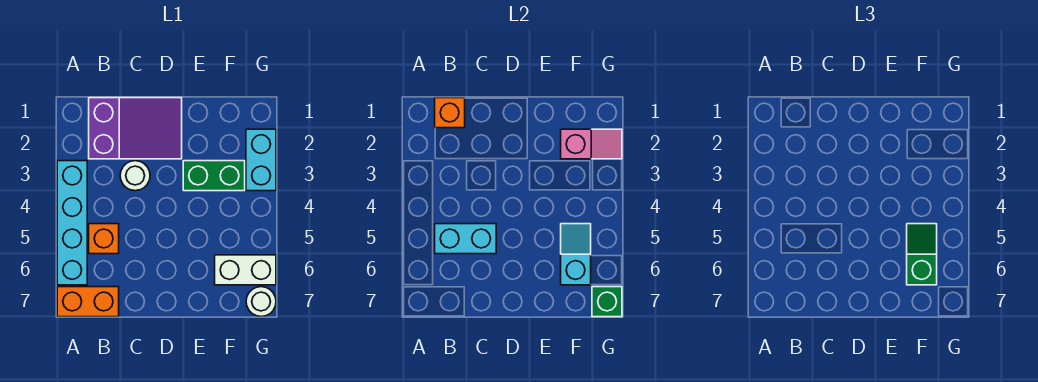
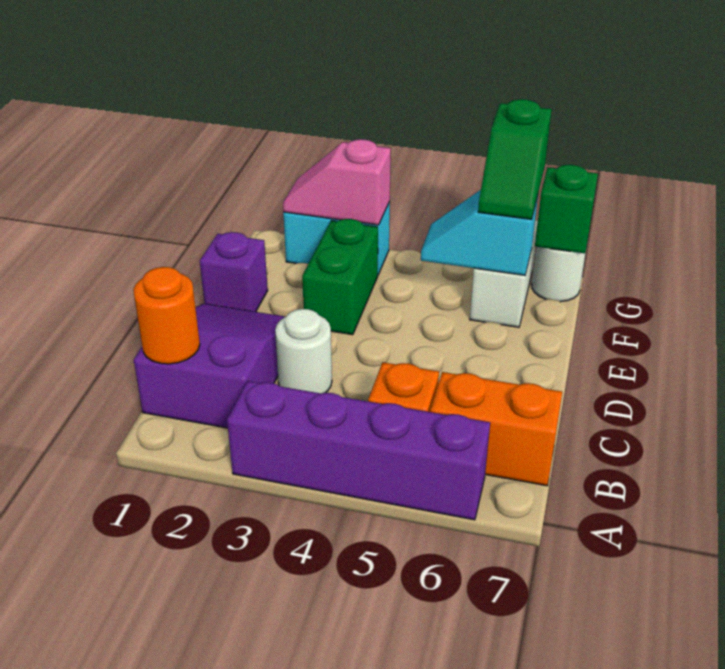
cyan 1x4 brick [57,161,87,285] -> purple 1x4 brick [227,381,490,520]
orange 1x2 brick [57,287,119,317] -> orange 1x2 brick turned to [430,372,562,486]
orange 1x1 brick [435,98,465,128] -> orange 1x1 round brick [133,267,200,364]
cyan 1x2 brick [435,224,496,254] -> none
none -> purple 1x1 brick [200,232,268,312]
pink 1x2 slope [561,129,622,159] -> pink 1x2 slope turned to [283,139,391,225]
green 1x2 slope [907,224,937,285] -> green 1x2 slope turned to [478,99,552,220]

